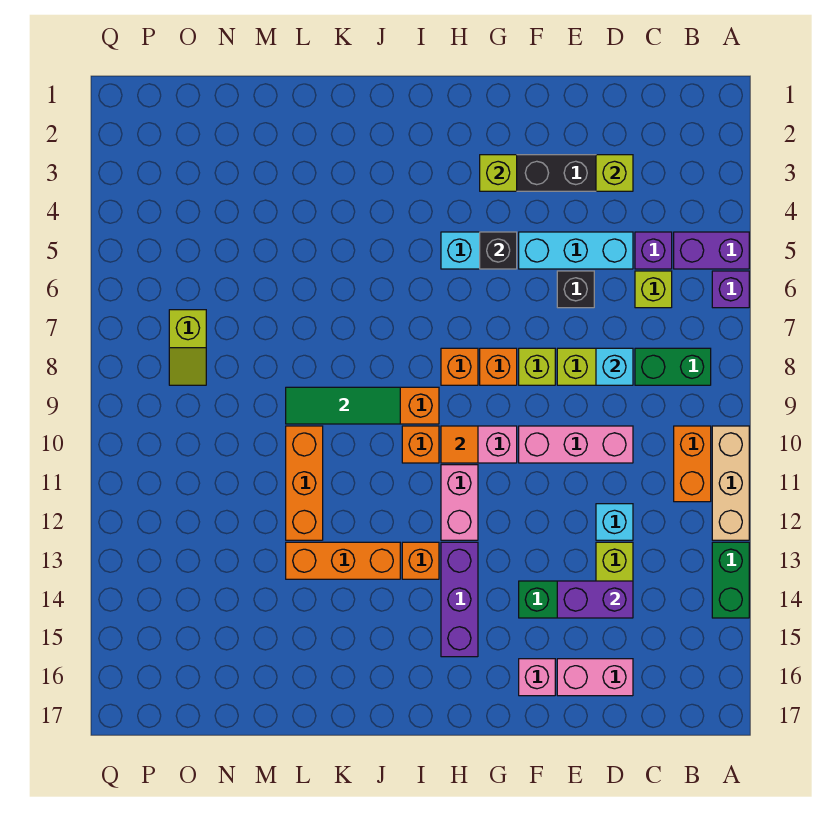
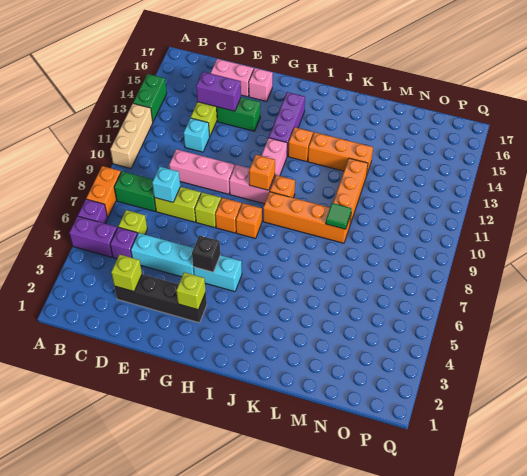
orange 1x2 brick [674,426,711,502] -> orange 1x2 brick moved to [86,166,121,217]
black 1x1 brick [557,271,594,308] -> none
orange 1x1 tile [441,426,478,463] -> orange 1x1 brick [249,155,275,190]
green 1x3 tile [286,387,400,424] -> green 1x1 tile [326,203,352,229]
lime 1x2 slope [169,310,206,385] -> none

